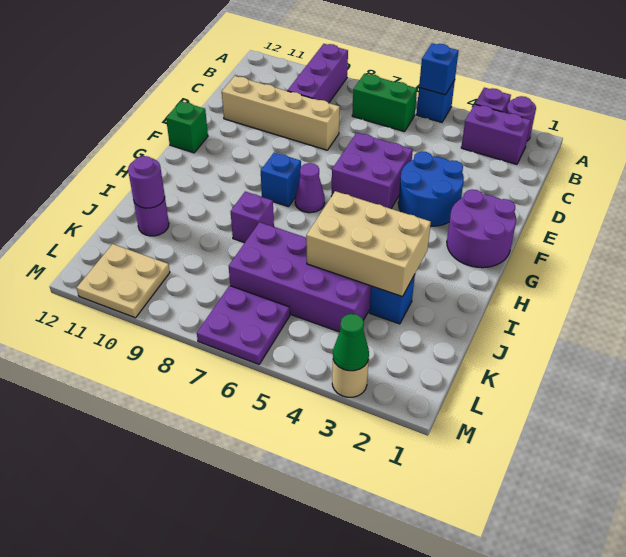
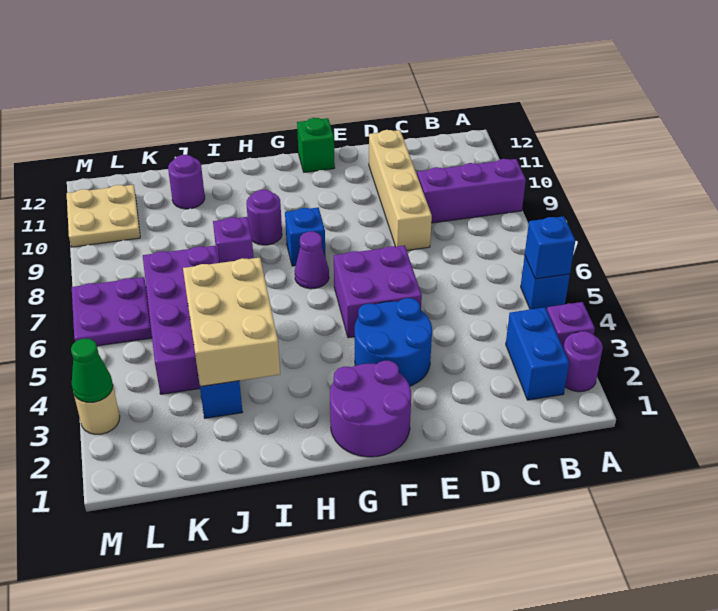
purple 1x2 brick [461,104,531,164] -> blue 1x2 brick [506,307,569,400]
green 1x2 brick [352,74,417,132] -> none
purple 1x1 round brick [128,156,165,208] -> purple 1x1 round brick moved to [246,190,282,245]

